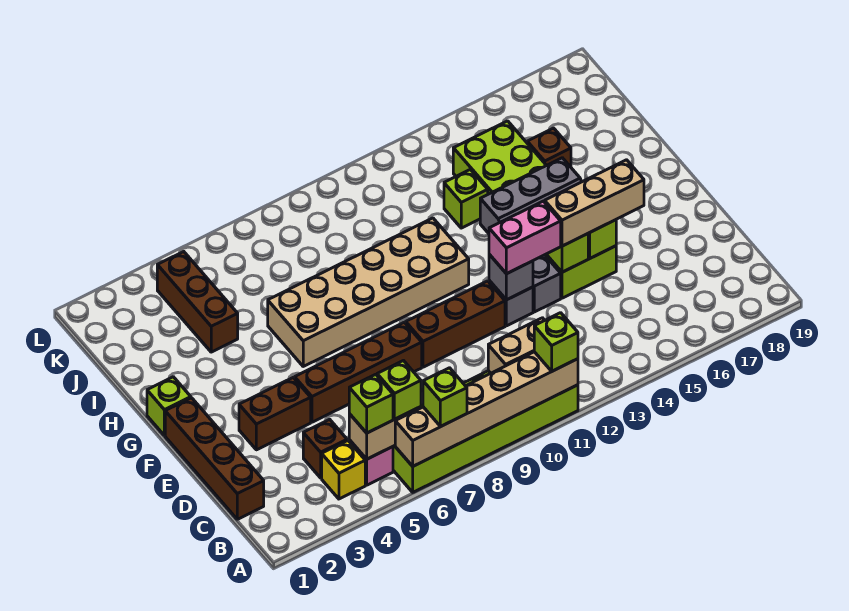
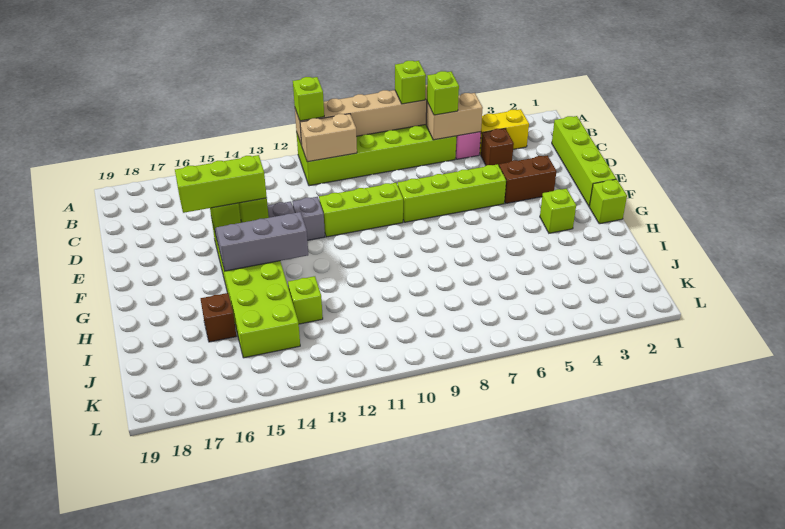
yellow 1x1 brick [322,441,365,499] -> yellow 1x2 brick [480,109,529,155]
lime 1x1 brick [349,374,393,433] -> lime 1x1 brick moved to [540,189,576,233]
brown 1x4 brick [165,398,264,519] -> lime 1x4 brick [552,116,616,206]
brown 1x4 brick [295,322,422,422] -> lime 1x4 brick [398,164,506,222]
brown 1x3 brick [406,281,505,367] -> lime 1x3 brick [319,183,403,237]
grey 1x1 brick [489,254,533,300] -> none
pink 1x2 brick [489,201,561,274] -> none
tan 1x3 brick [545,160,644,246] -> lime 1x3 brick [175,155,267,213]
tan 2x6 brick [268,218,469,366] -> none
brown 1x3 brick [157,252,238,352] -> none

